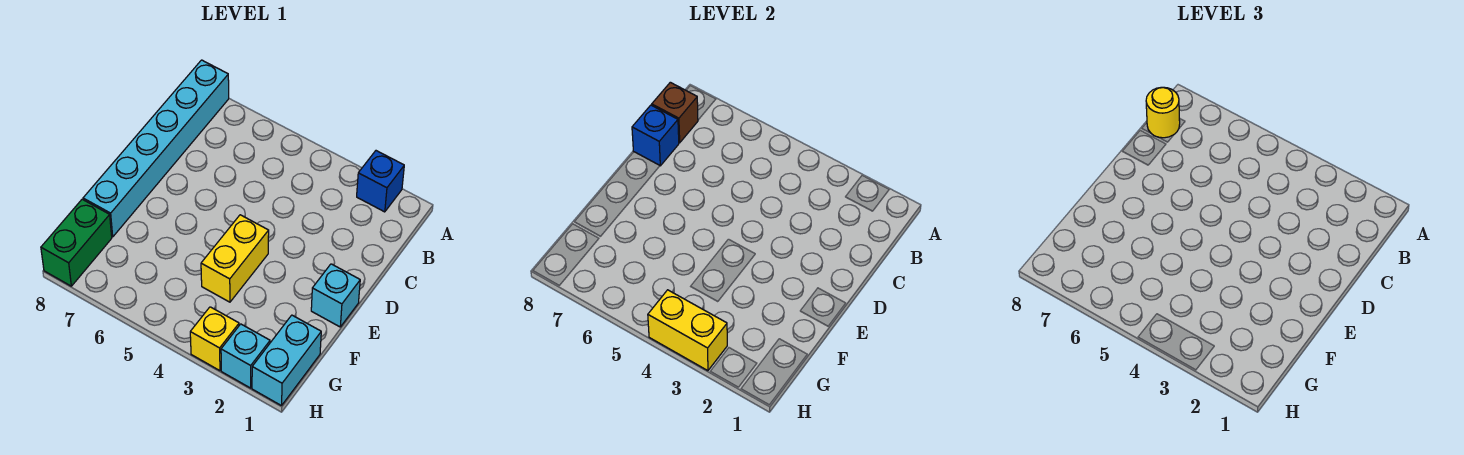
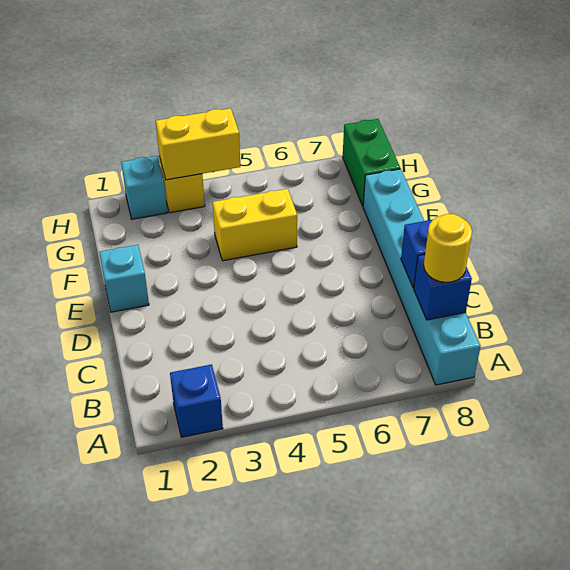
brown 1x1 brick [652,82,698,143] -> blue 1x1 brick [414,254,472,320]
yellow 1x2 brick [201,215,269,302] -> yellow 1x2 brick turned to [213,189,297,261]
cyan 1x2 brick [252,315,321,406] -> none

